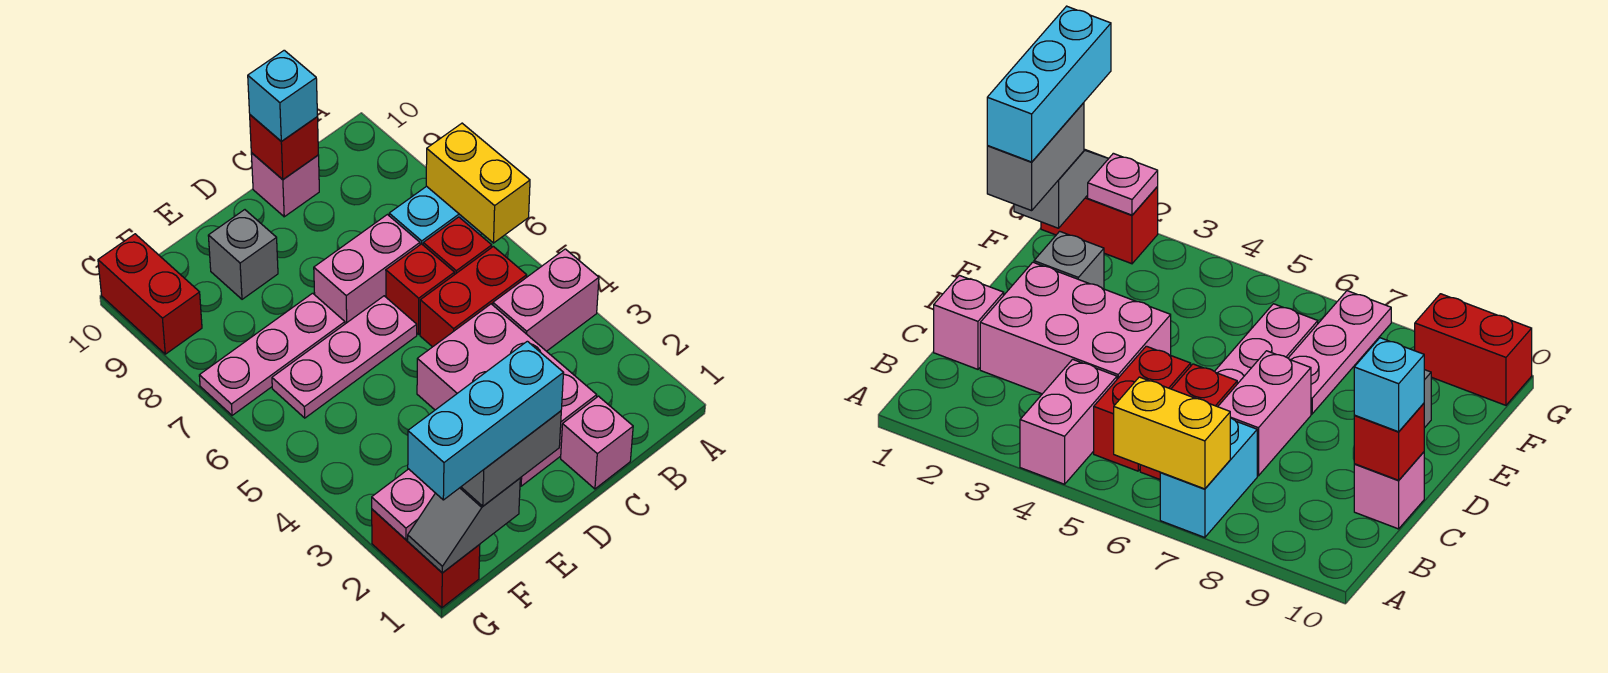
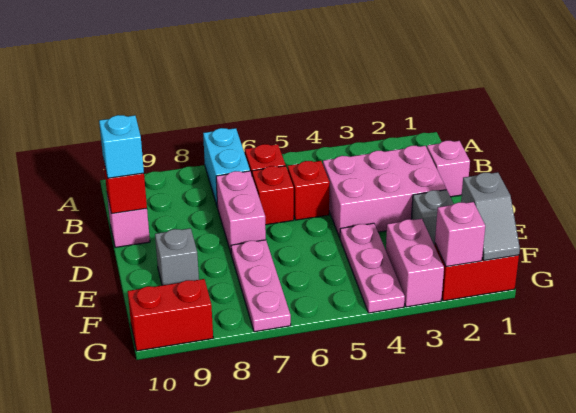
pink 1x2 brick [493,249,599,351] -> pink 1x2 brick moved to [386,219,444,307]
yellow 1x2 brick [426,123,530,243] -> none
red 1x2 brick [420,247,527,347] -> red 1x1 brick [288,161,330,220]
pink 1x3 plate [272,296,417,418] -> pink 1x3 plate moved to [340,223,405,313]
grey 1x2 brick [461,411,561,506] -> none
cyan 1x3 brick [408,341,563,500] -> none
pink 1x1 plate [372,469,435,539] -> pink 1x1 brick [435,202,485,267]

